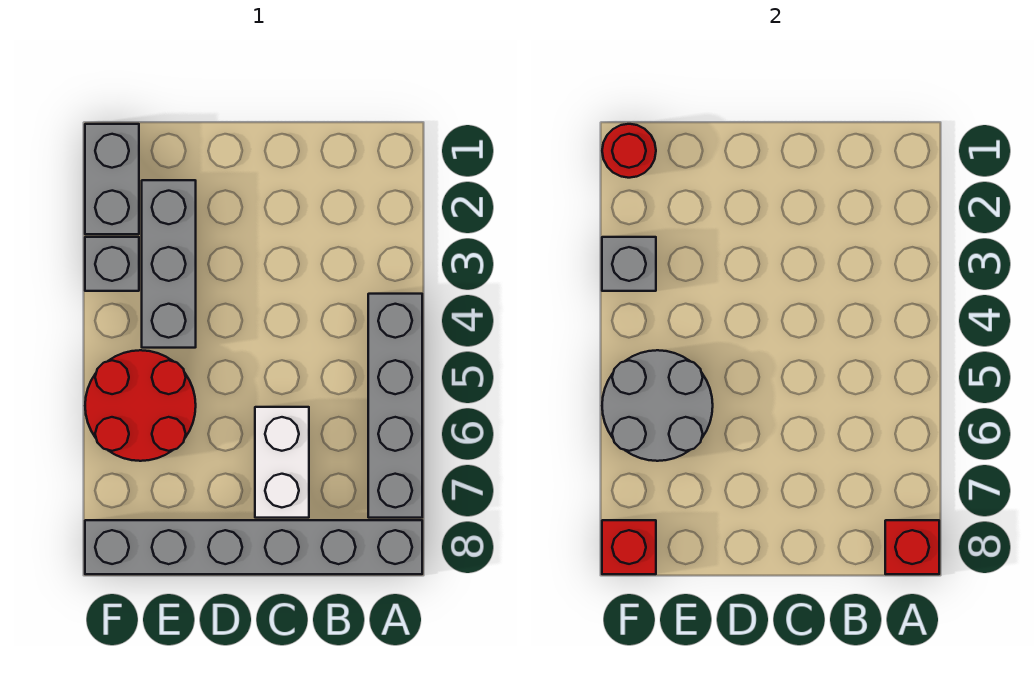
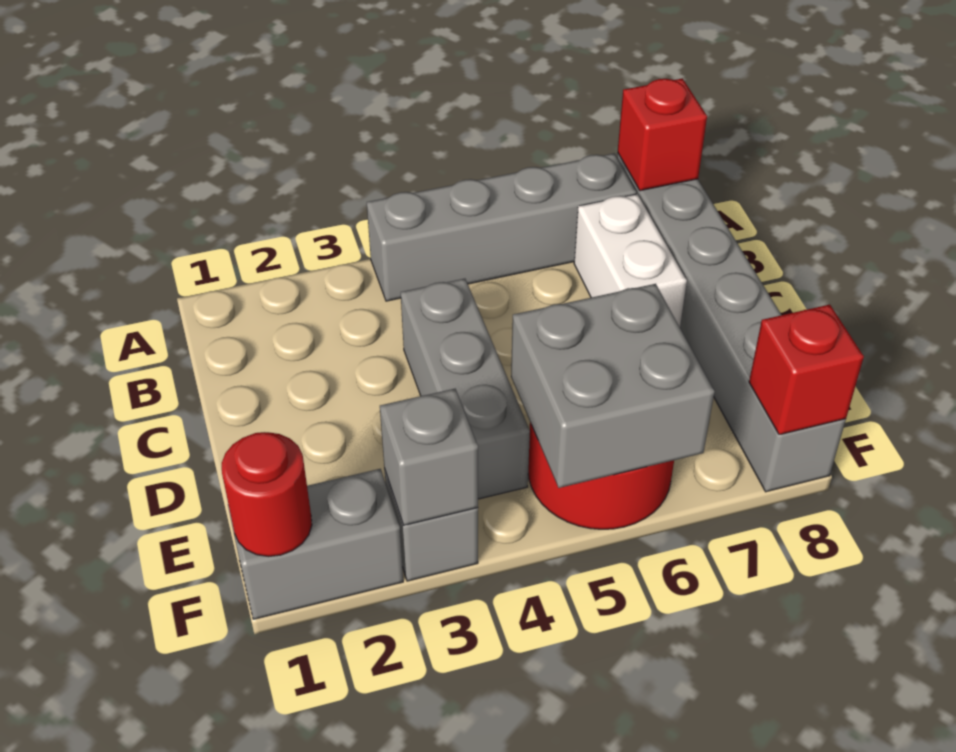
white 1x2 brick [255,407,309,518] -> white 1x2 brick turned to [574,194,687,327]
grey 1x3 brick [142,180,196,348] -> grey 1x3 brick turned to [401,279,530,499]
grey 2x2 round brick [602,350,713,461] -> grey 2x2 brick [511,284,715,488]

